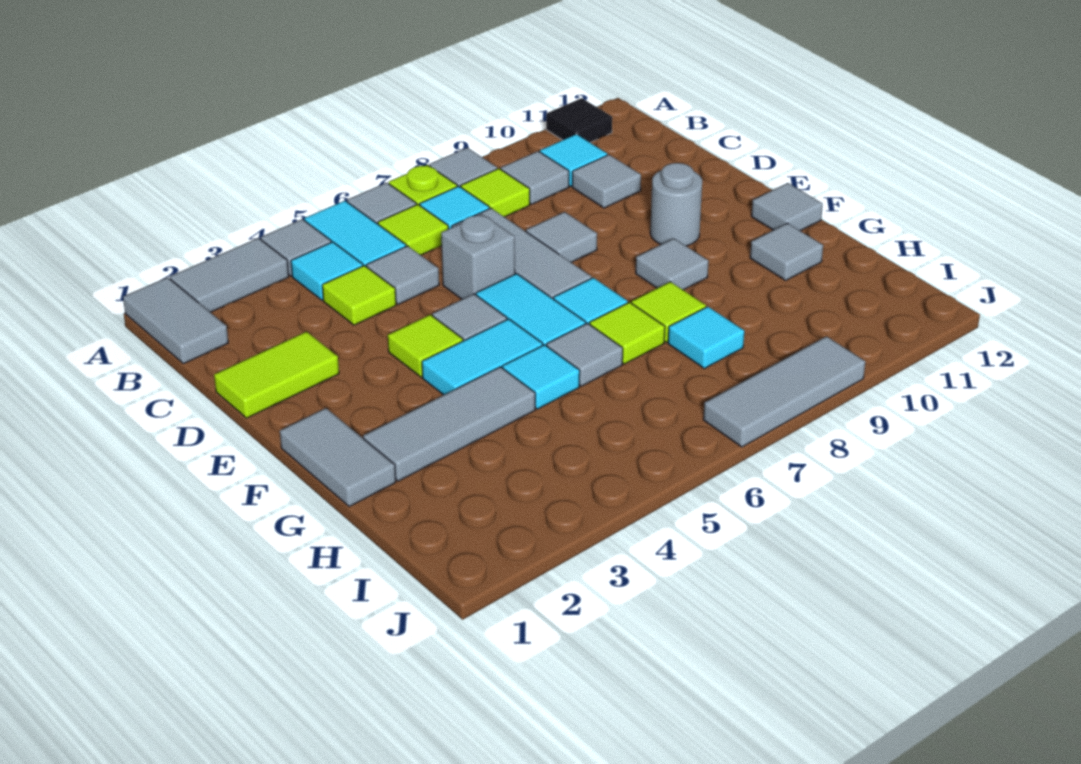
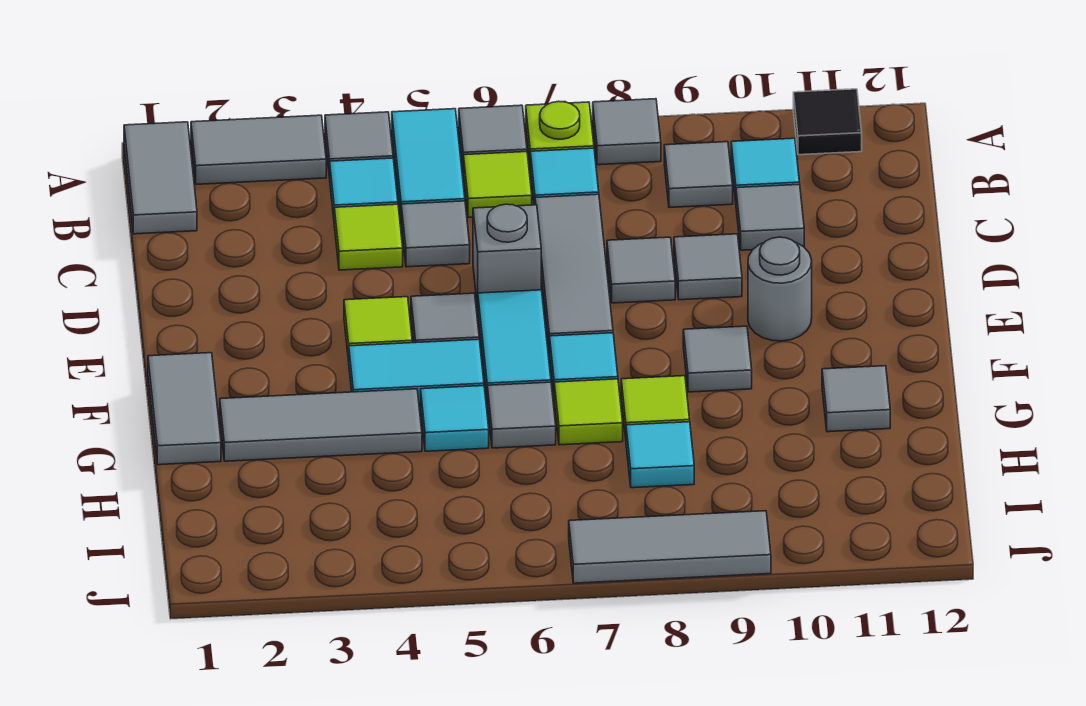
lime 1x1 tile [461,168,530,217] -> none
lime 1x2 tile [214,332,339,418] -> none
grey 1x1 tile [751,183,823,231] -> grey 1x1 tile moved to [674,234,742,300]

